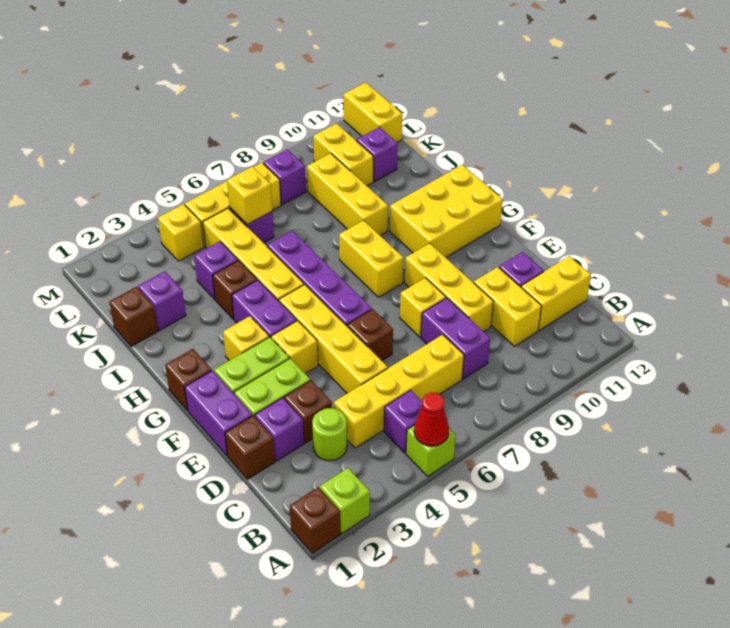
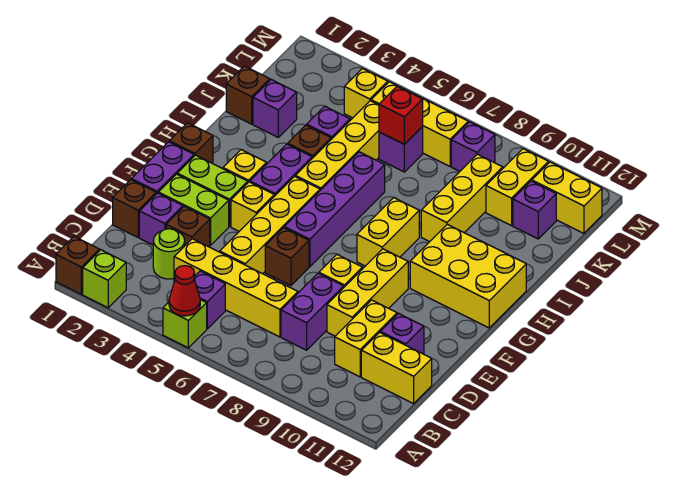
yellow 1x1 brick [227,167,272,225] -> red 1x1 brick [379,86,423,144]
yellow 1x2 brick [343,83,402,142] -> yellow 1x2 brick turned to [532,162,602,233]

